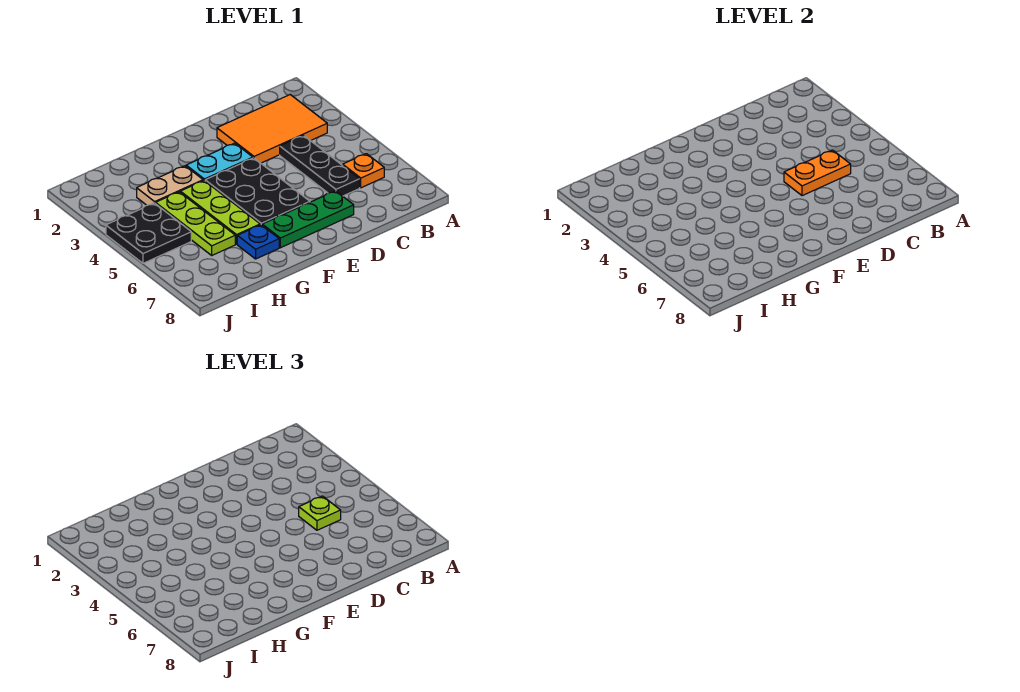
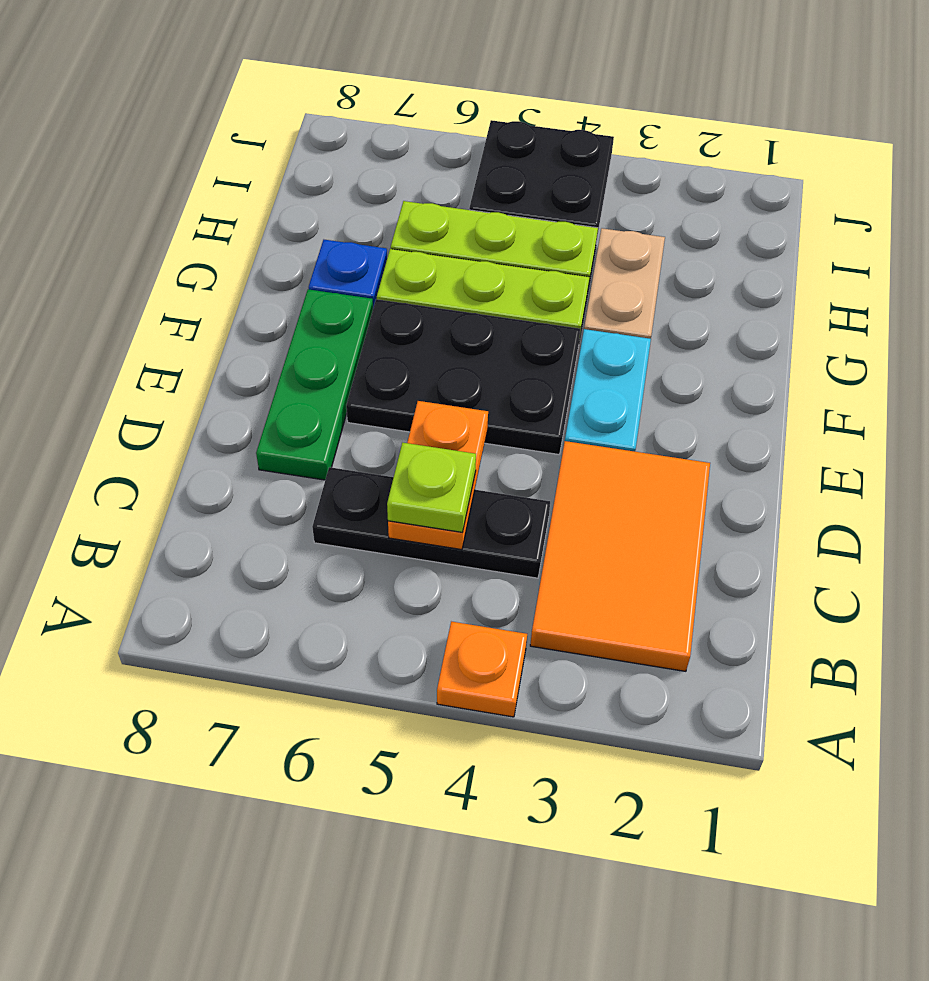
orange 1x1 plate [343,154,384,188] -> orange 1x1 plate moved to [437,622,527,717]

